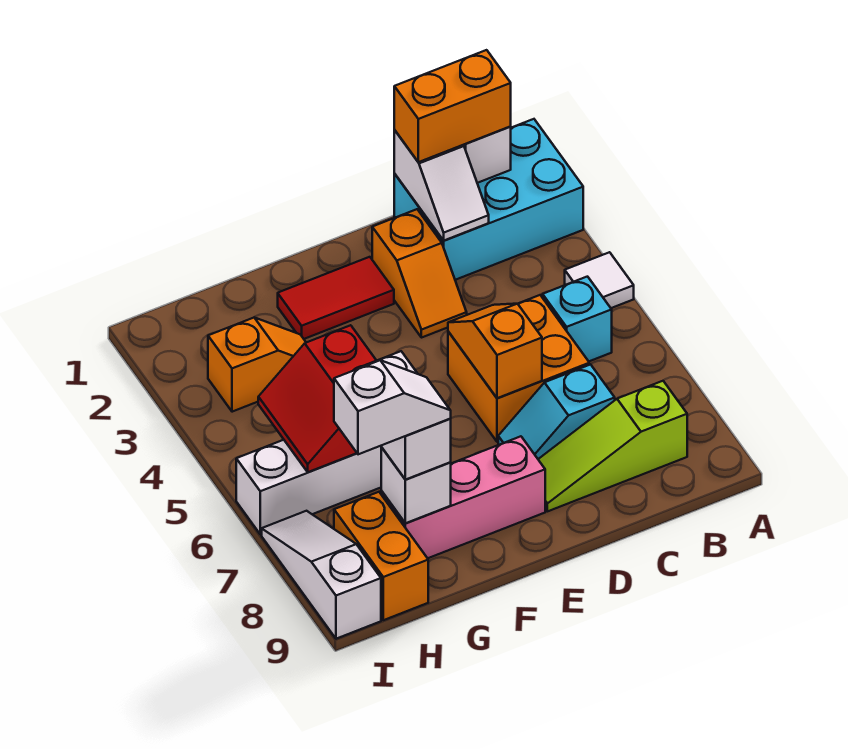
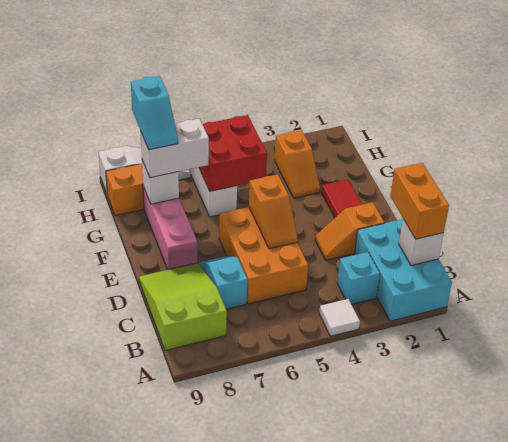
cyan 1x1 brick [543,277,612,361] -> cyan 1x1 brick moved to [337,252,380,304]
lime 1x3 slope [538,381,687,511] -> lime 2x3 slope [139,263,227,351]
white 1x2 slope [394,130,489,241] -> none
orange 2x2 brick [448,295,589,442] -> orange 2x3 brick [219,207,308,304]
orange 1x2 slope [448,304,542,398] -> orange 1x2 slope turned to [249,174,297,249]
red 2x2 slope [258,325,377,472] -> red 2x2 brick [199,115,267,191]
white 1x2 slope [334,360,451,454] -> cyan 1x2 slope [131,76,178,150]

